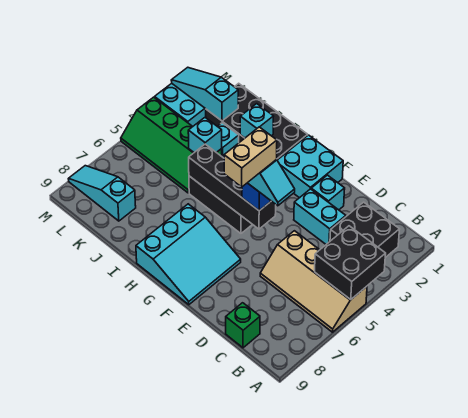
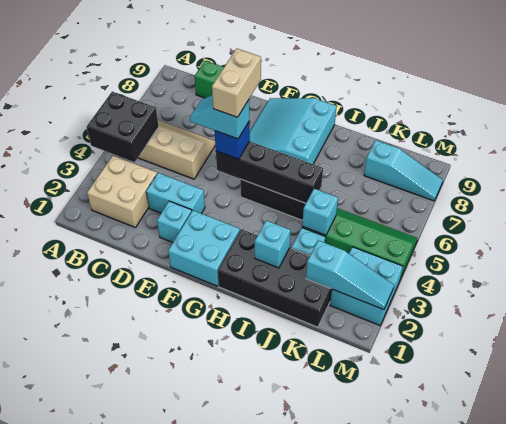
black 2x2 brick [330,202,400,258] -> tan 2x2 brick [87,156,157,227]

